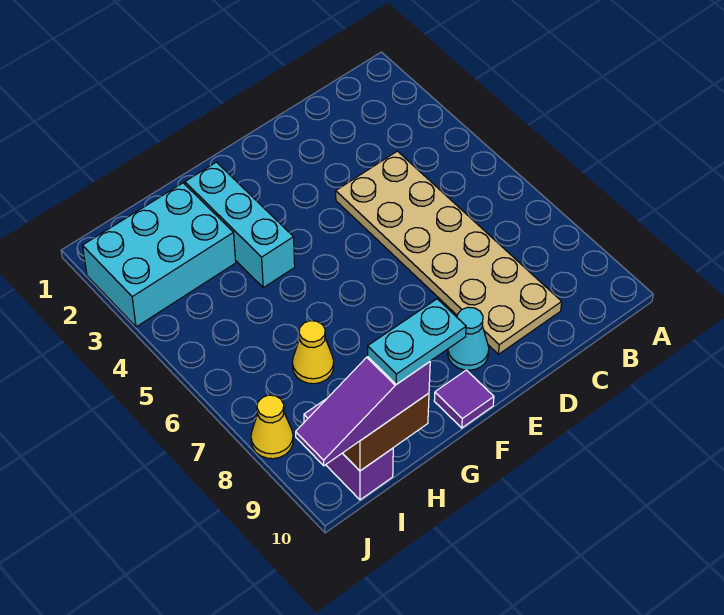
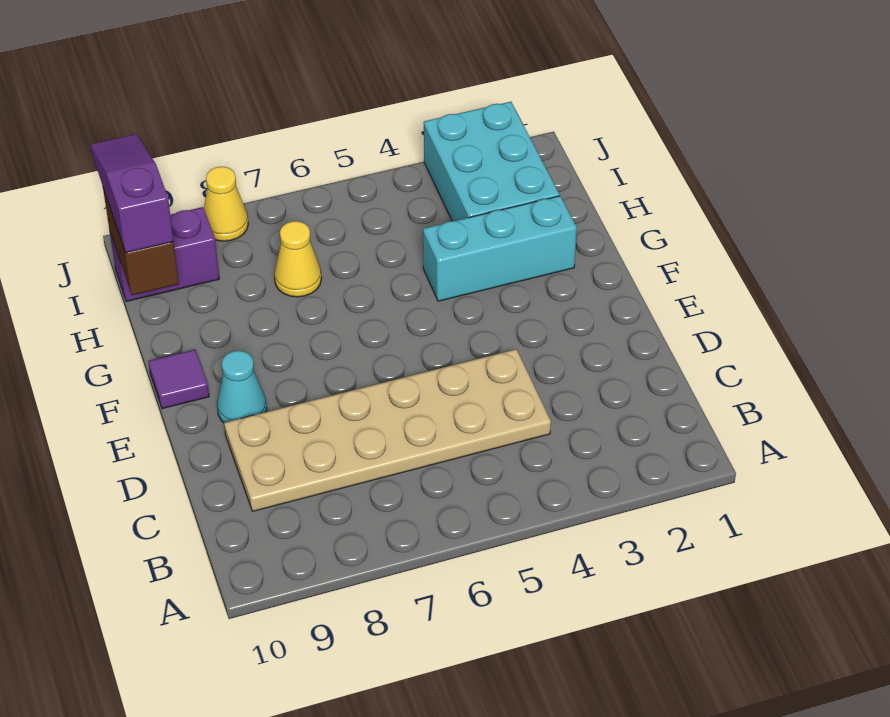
cyan 1x2 plate [368,299,466,384] -> none

